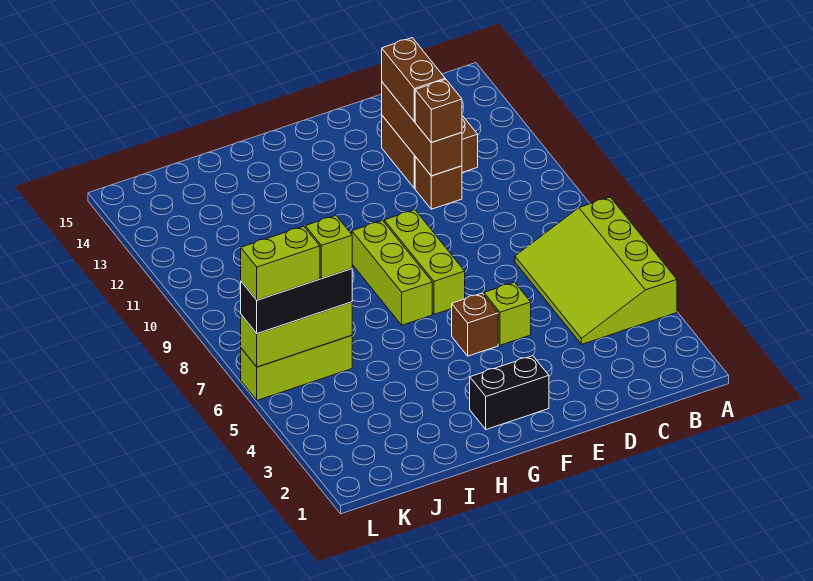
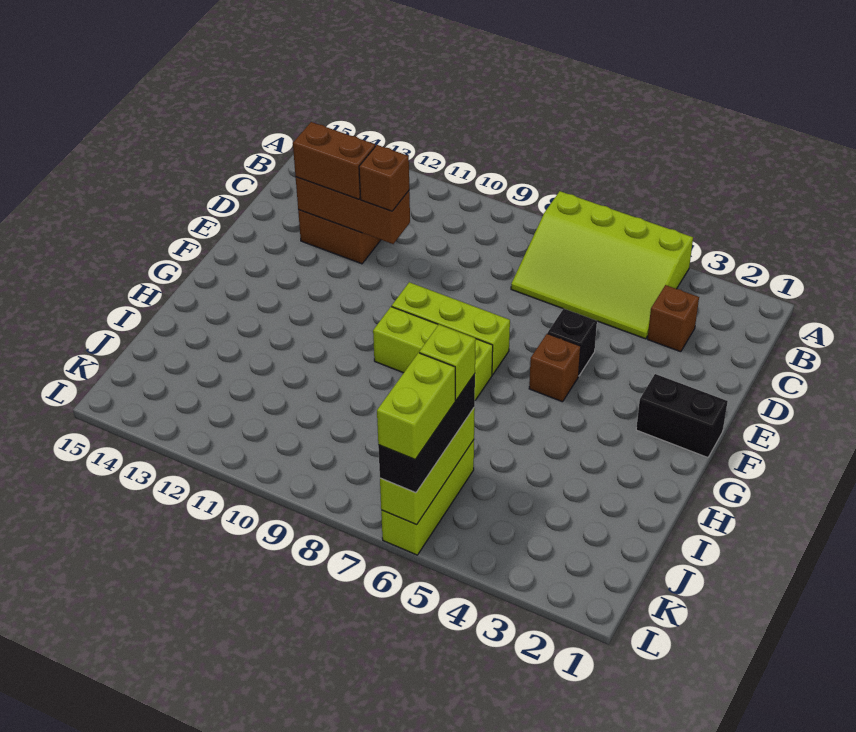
brown 1x1 brick [415,157,462,209] -> brown 1x1 brick moved to [647,285,699,352]
lime 1x1 brick [484,282,531,345] -> black 1x1 brick [548,309,597,375]
black 1x2 brick [470,356,549,430] -> black 1x2 brick turned to [636,374,728,458]

